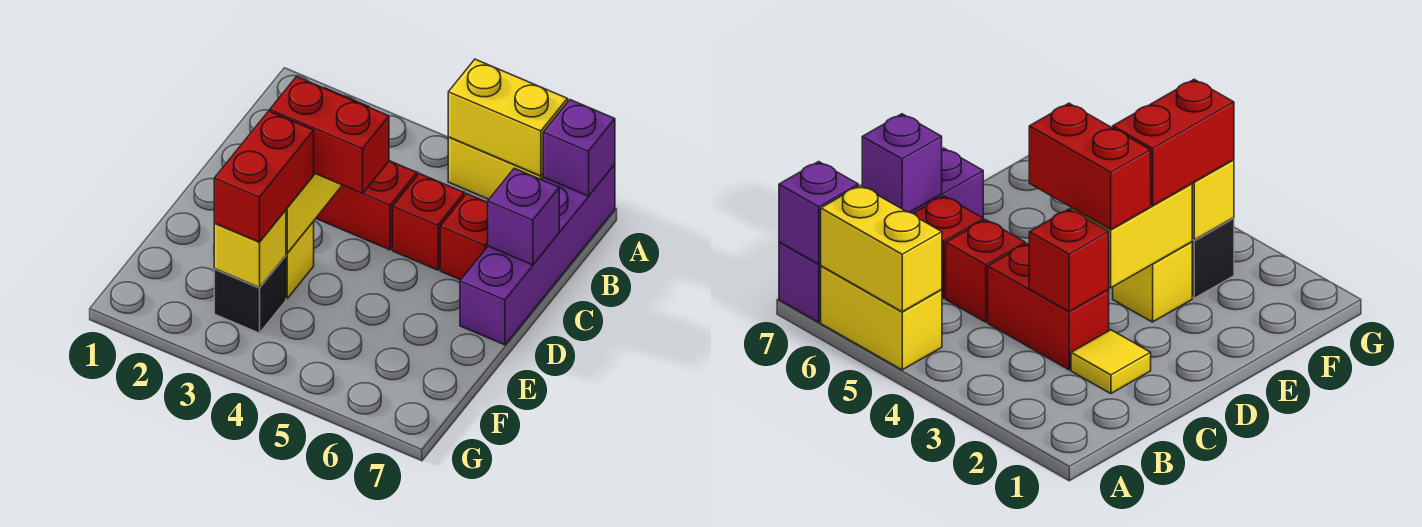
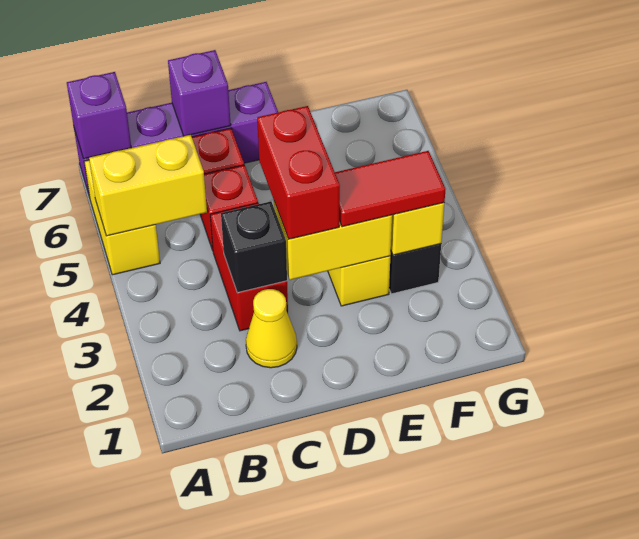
yellow 1x2 brick [448,59,568,176] -> yellow 1x2 brick turned to [89,135,207,236]
yellow 1x1 tile [1071,330,1151,394] -> yellow 1x1 cone [246,289,297,368]
red 1x1 brick [1029,209,1109,312] -> black 1x1 brick [221,201,287,293]
red 1x2 brick [214,111,314,242] -> red 1x2 tile [335,151,446,227]

